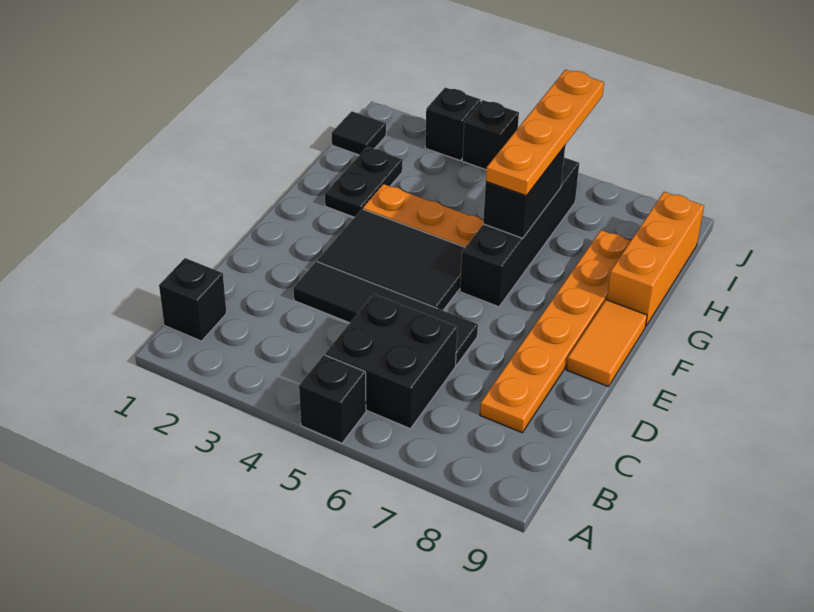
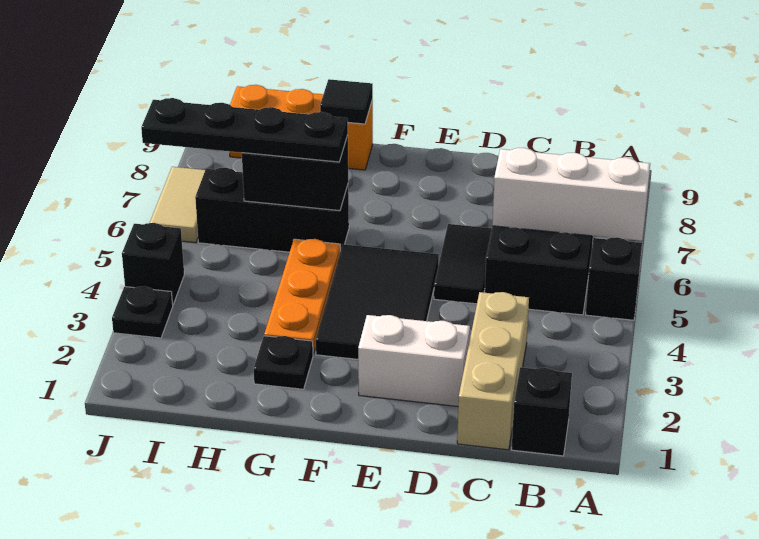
none -> white 1x3 brick [492,148,650,241]
none -> tan 1x3 brick [457,292,529,450]
orange 1x6 plate [480,230,630,433] -> none
none -> white 1x2 brick [358,315,470,406]
black 1x4 tile [293,261,478,365] -> black 1x2 tile [434,224,492,304]
orange 1x2 tile [566,300,647,387] -> none
black 1x4 brick [460,158,579,307] -> black 1x3 brick [195,168,349,252]
black 1x2 plate [325,147,403,217] -> black 1x1 plate [254,336,313,389]
orange 1x4 plate [486,70,604,196] -> black 1x4 plate [141,98,348,162]
black 1x1 tile [332,111,386,155] -> black 1x1 tile moved to [320,79,373,124]
black 1x1 brick [425,87,481,161] -> black 1x1 plate [112,286,173,338]
none -> tan 1x2 tile [150,167,205,243]

